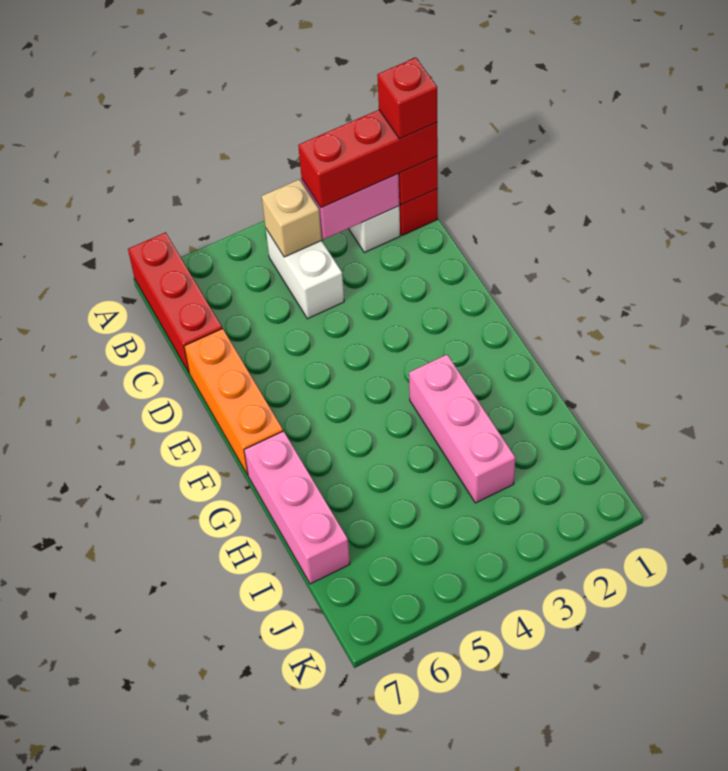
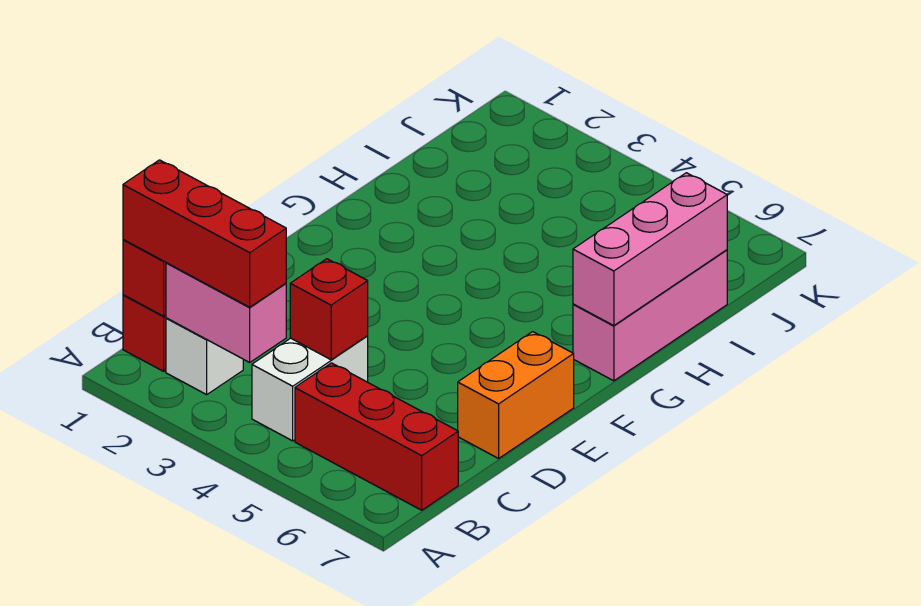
red 1x3 brick [128,232,222,372] -> red 1x3 brick turned to [295,363,458,510]
red 1x1 brick [377,58,437,139] -> red 1x1 brick moved to [290,259,368,360]
tan 1x1 brick [262,179,322,257] -> none
orange 1x3 brick [184,329,283,475] -> orange 1x2 brick [458,332,574,458]
pink 1x3 brick [409,355,515,503] -> pink 1x3 brick moved to [573,173,727,326]

